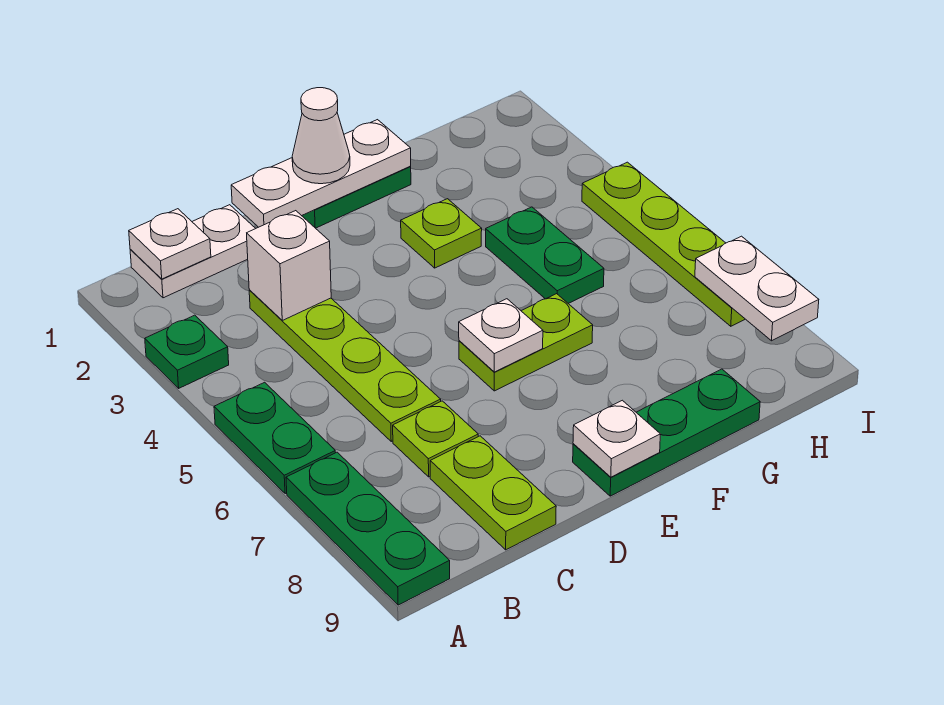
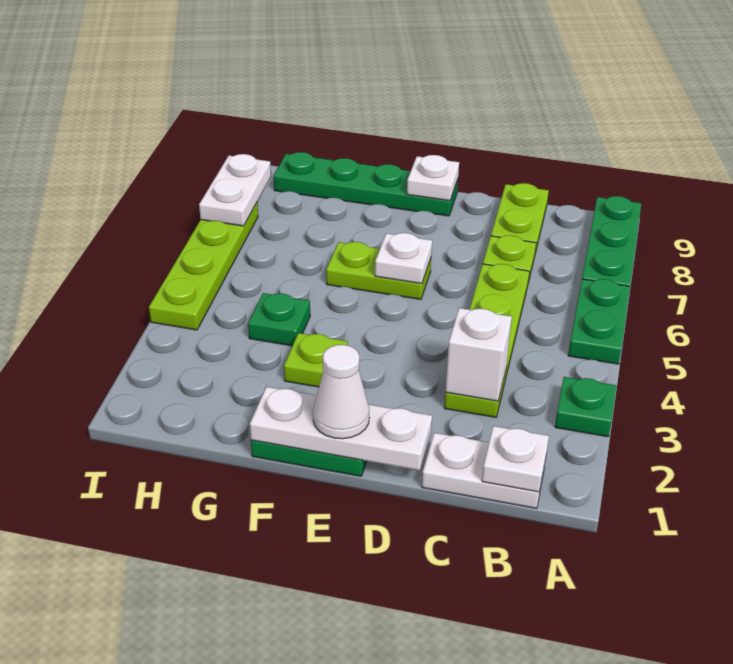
green 1x3 plate [573,369,760,496] -> green 1x4 plate [274,152,458,216]
green 1x2 plate [486,207,604,304] -> green 1x1 plate [248,293,310,346]

